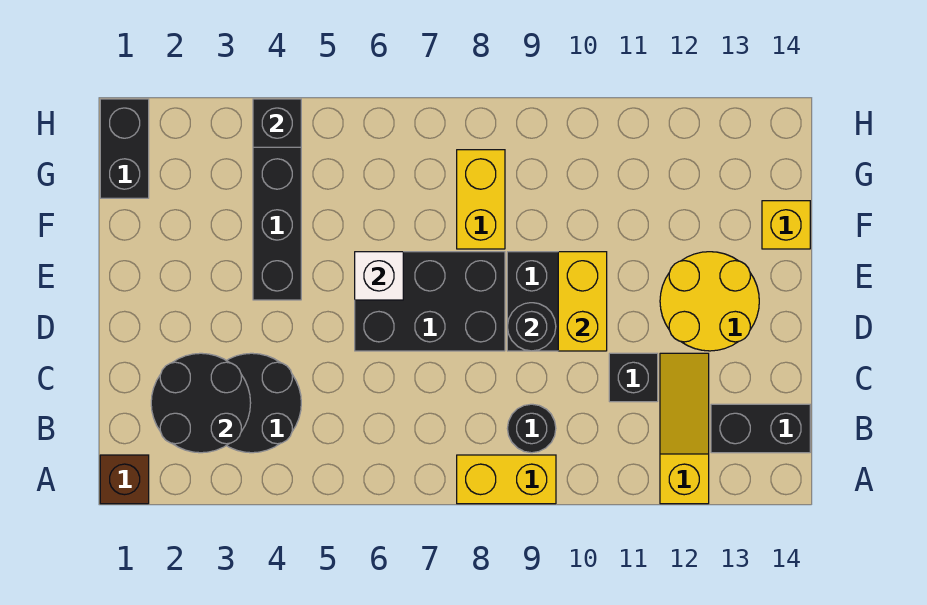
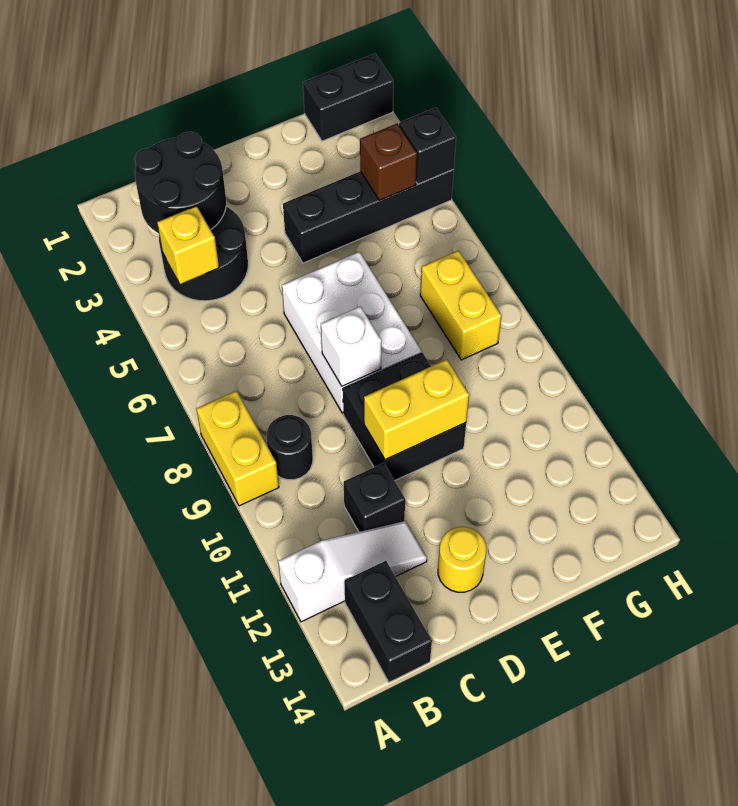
brown 1x1 brick [100,455,149,504] -> brown 1x1 brick moved to [360,124,417,200]
yellow 1x3 slope [660,353,709,504] -> white 1x3 slope [278,521,427,622]
black 2x3 brick [355,252,505,351] -> white 2x3 brick [282,252,422,413]
black 1x1 round brick [507,303,556,351] -> none
yellow 2x2 round brick [660,252,759,351] -> yellow 1x1 round brick [438,527,486,592]
white 1x1 brick [355,252,403,300] -> white 1x1 brick moved to [321,306,381,386]
yellow 1x2 brick [457,150,505,249] -> yellow 1x2 brick turned to [420,251,502,360]
yellow 1x1 brick [762,201,810,249] -> yellow 1x1 brick moved to [157,206,219,284]

